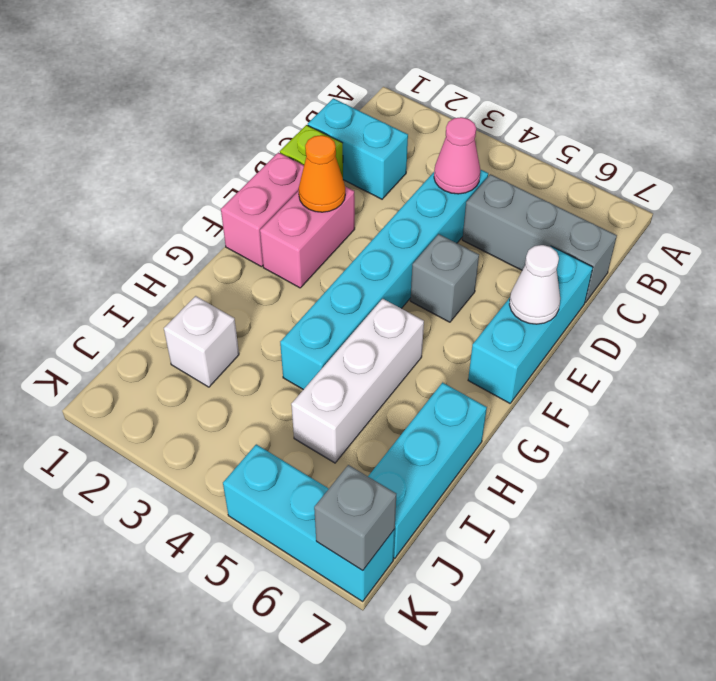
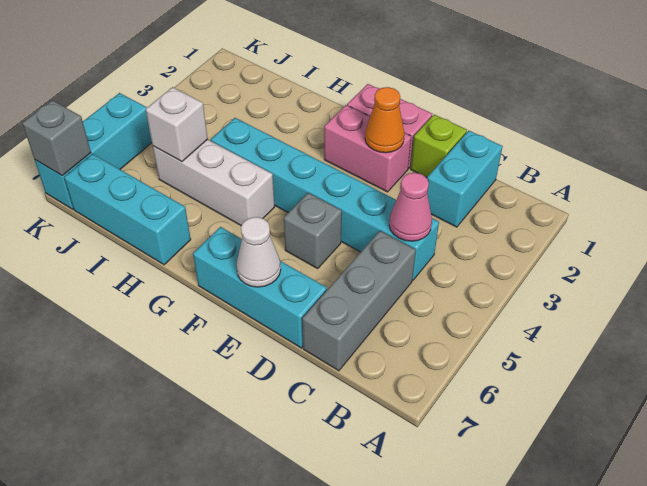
white 1x1 brick [164,296,239,387] -> white 1x1 brick moved to [146,87,208,162]

